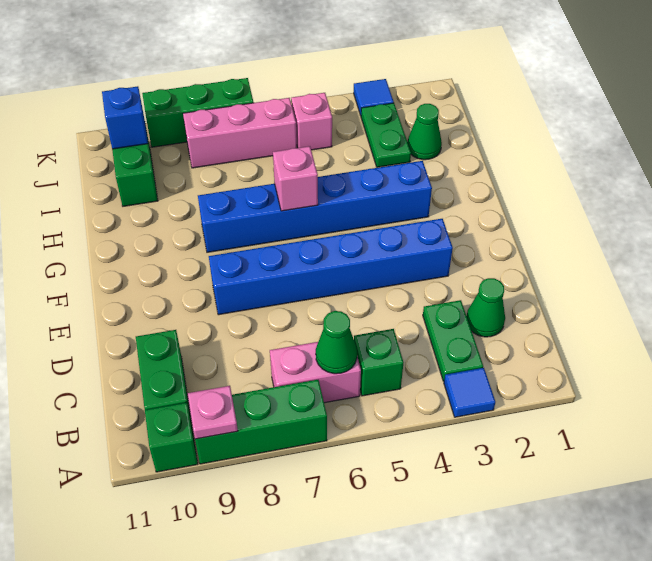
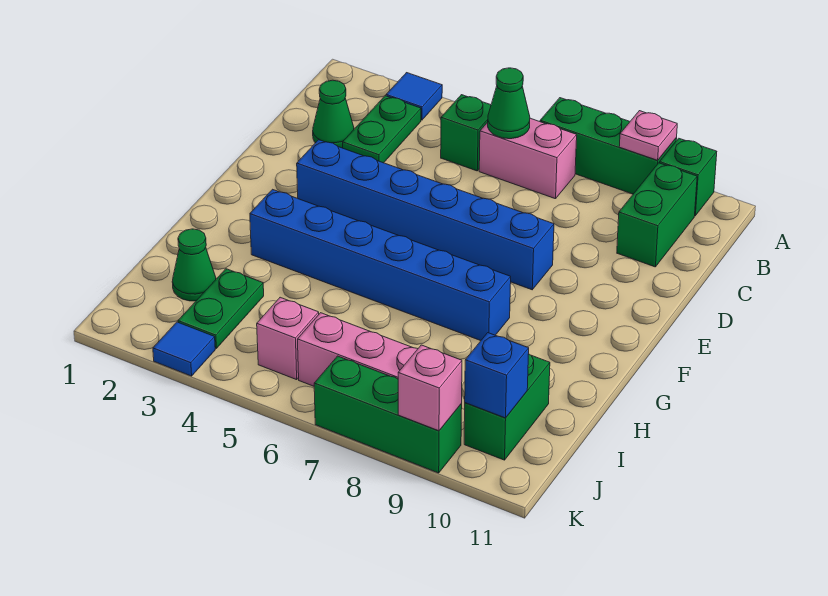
pink 1x1 brick [273,146,318,211] -> pink 1x1 brick moved to [398,345,462,431]

